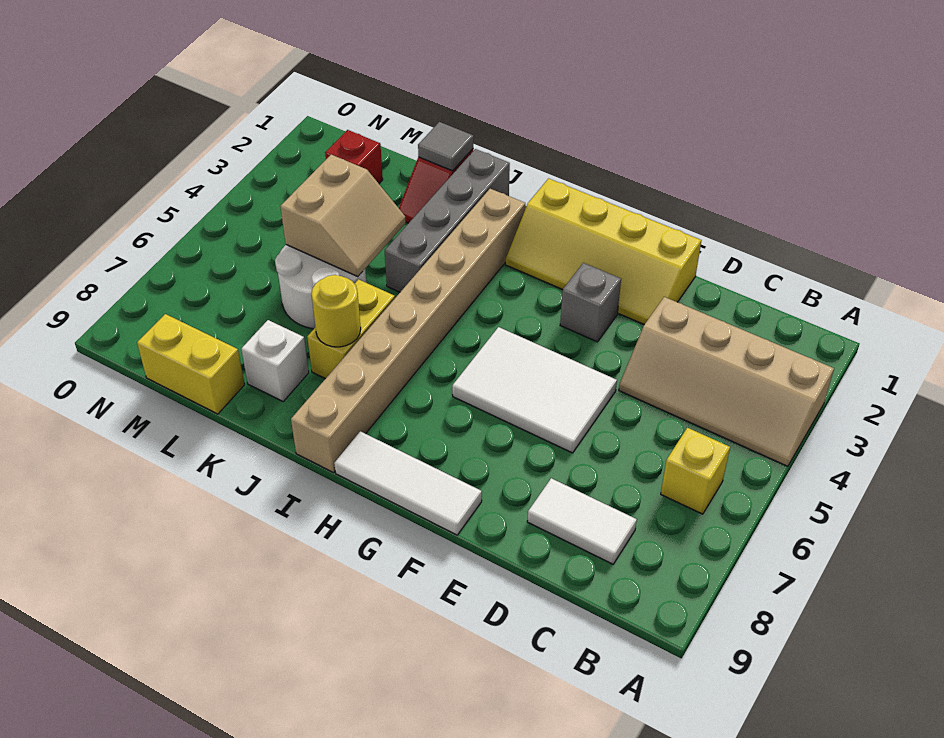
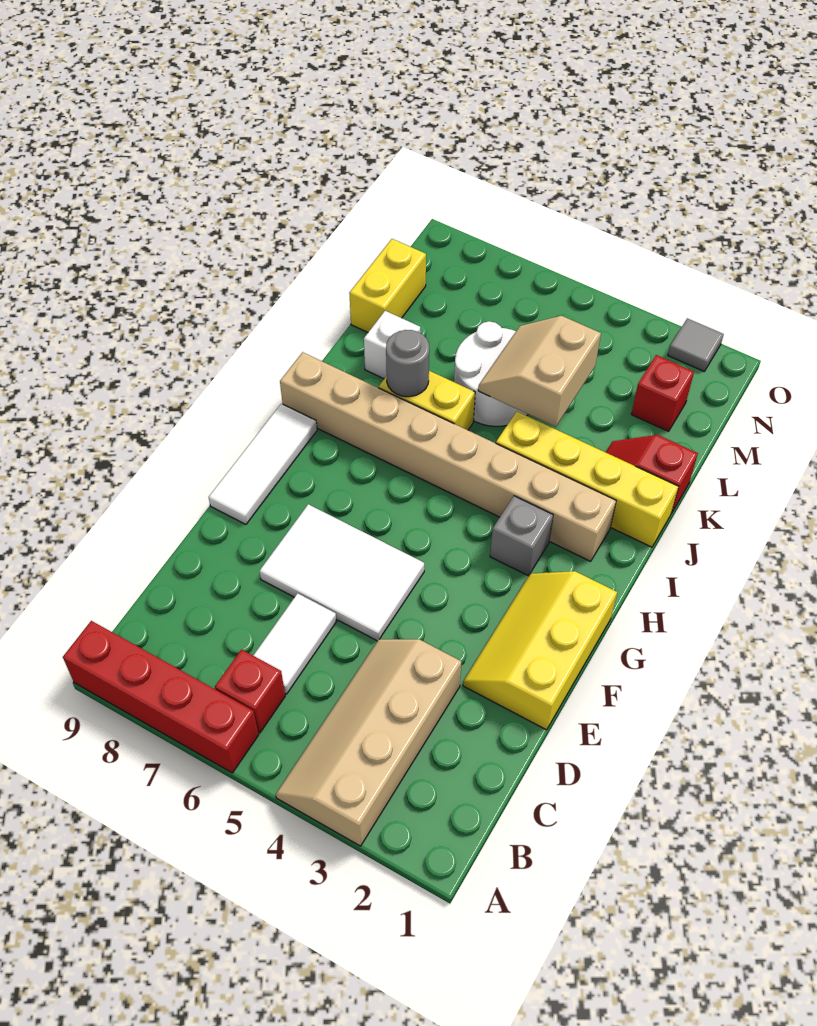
none -> red 1x4 brick [63,621,259,773]
yellow 1x1 brick [661,428,730,514] -> red 1x1 brick [215,650,285,733]
white 1x2 tile [527,478,637,564] -> white 1x2 tile moved to [253,593,336,694]
yellow 2x4 slope [506,179,701,325] -> yellow 2x3 slope [463,571,617,730]
white 2x3 tile [452,327,617,453] -> white 2x3 tile turned to [259,504,424,641]
grey 1x1 brick [560,263,621,342] -> grey 1x1 brick moved to [490,496,553,576]
grey 1x4 brick [385,149,510,292] -> yellow 1x4 brick [496,411,679,547]
yellow 1x1 round brick [311,275,361,347] -> grey 1x1 round brick [386,330,429,397]
grey 1x1 tile [418,122,474,171] -> grey 1x1 tile moved to [668,318,724,371]
tan 2x2 slope [280,155,406,276] -> tan 2x2 slope turned to [478,316,601,427]

